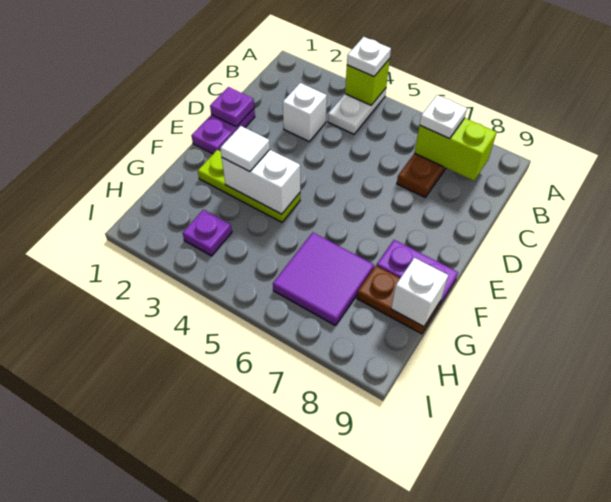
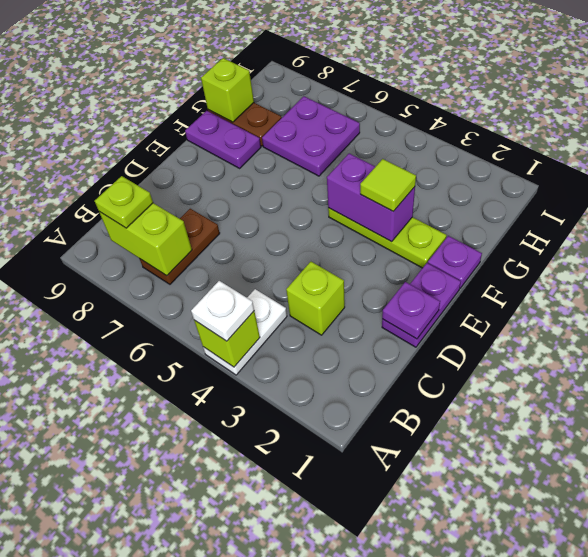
white 1x1 plate [420,95,467,138] -> none
none -> lime 1x1 plate [95,176,153,228]
white 1x1 brick [283,83,327,141] -> lime 1x1 brick [286,262,345,335]
white 1x2 brick [222,150,300,214] -> purple 1x2 brick [327,153,415,242]
white 1x1 tile [220,126,270,172] -> lime 1x1 tile [360,159,416,211]
purple 2x2 tile [273,232,374,326] -> purple 2x2 plate [262,96,360,176]
white 1x1 brick [391,258,448,327] -> lime 1x1 brick [201,58,254,122]
purple 1x1 plate [183,210,232,256] -> purple 1x1 plate moved to [428,236,482,288]

